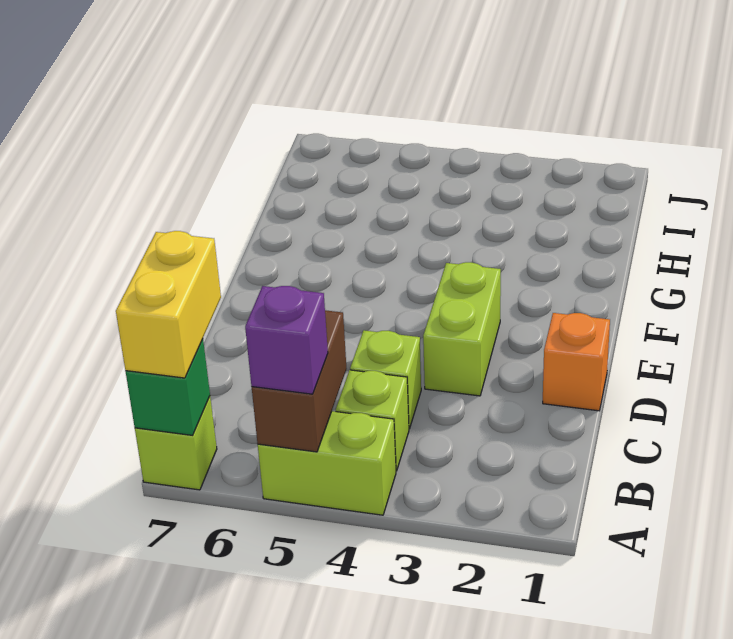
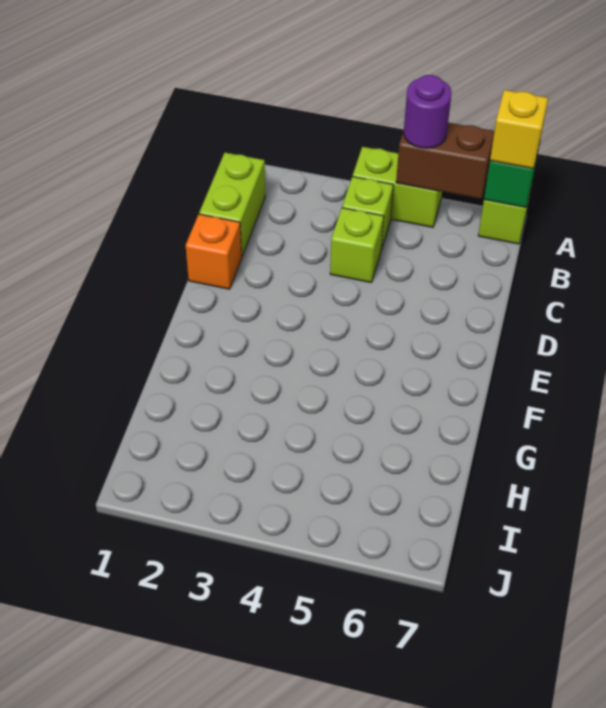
brown 1x2 brick [252,310,347,452] -> brown 1x2 brick turned to [396,123,494,199]
purple 1x1 brick [245,286,328,394] -> purple 1x1 round brick [403,75,452,148]
yellow 1x2 brick [116,231,221,378] -> yellow 1x1 brick [490,90,548,169]
lime 1x2 brick [423,262,501,396] -> lime 1x2 brick moved to [199,153,265,256]

